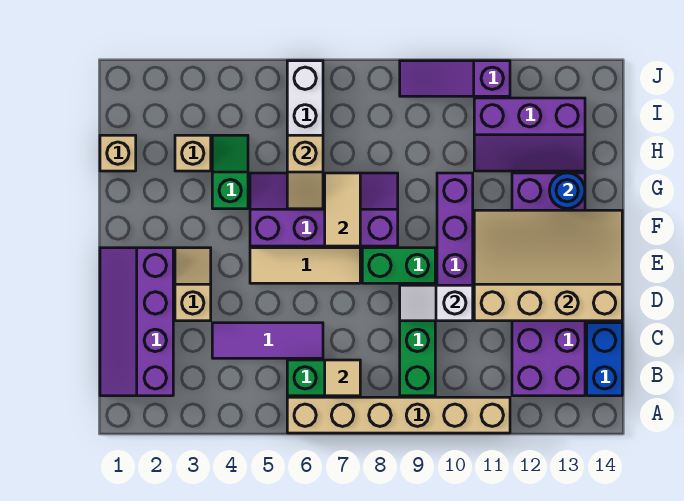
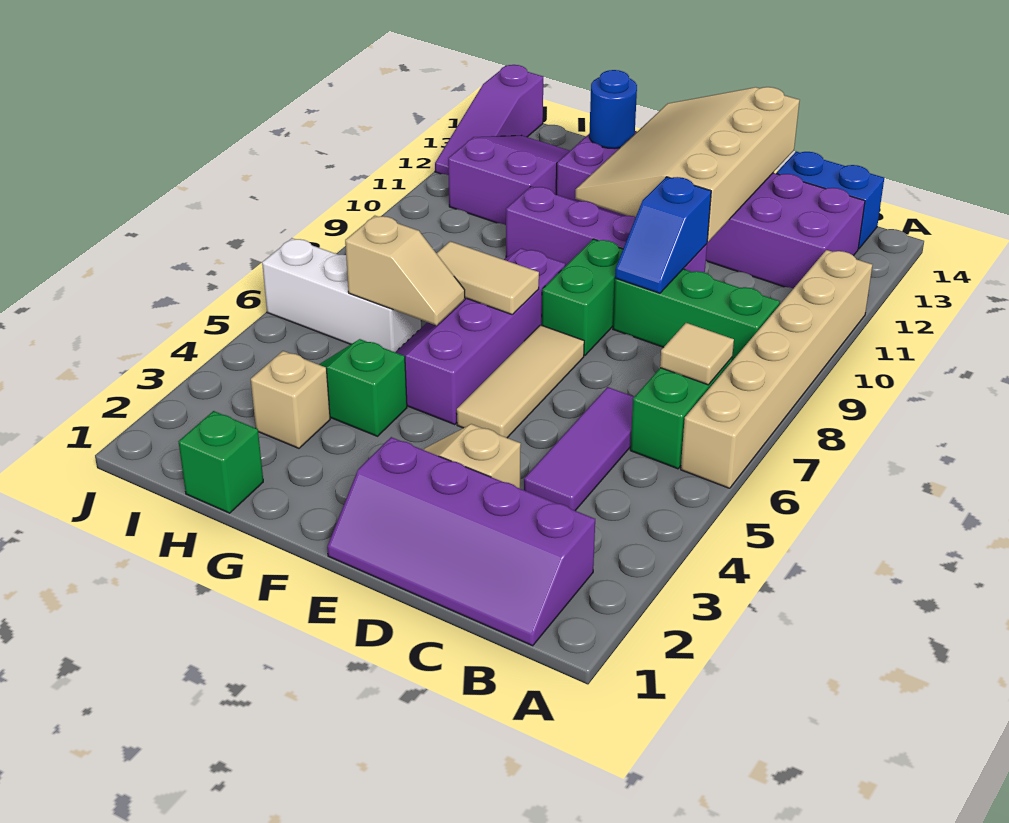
white 1x2 slope [400,285,473,321] -> blue 1x2 slope [615,177,711,293]
tan 1x1 brick [100,135,136,171] -> green 1x1 brick [178,411,263,513]
purple 2x3 slope [474,98,585,171] -> purple 2x3 slope turned to [448,136,570,225]
purple 1x3 slope [400,61,510,96] -> purple 1x3 slope moved to [435,65,543,175]

